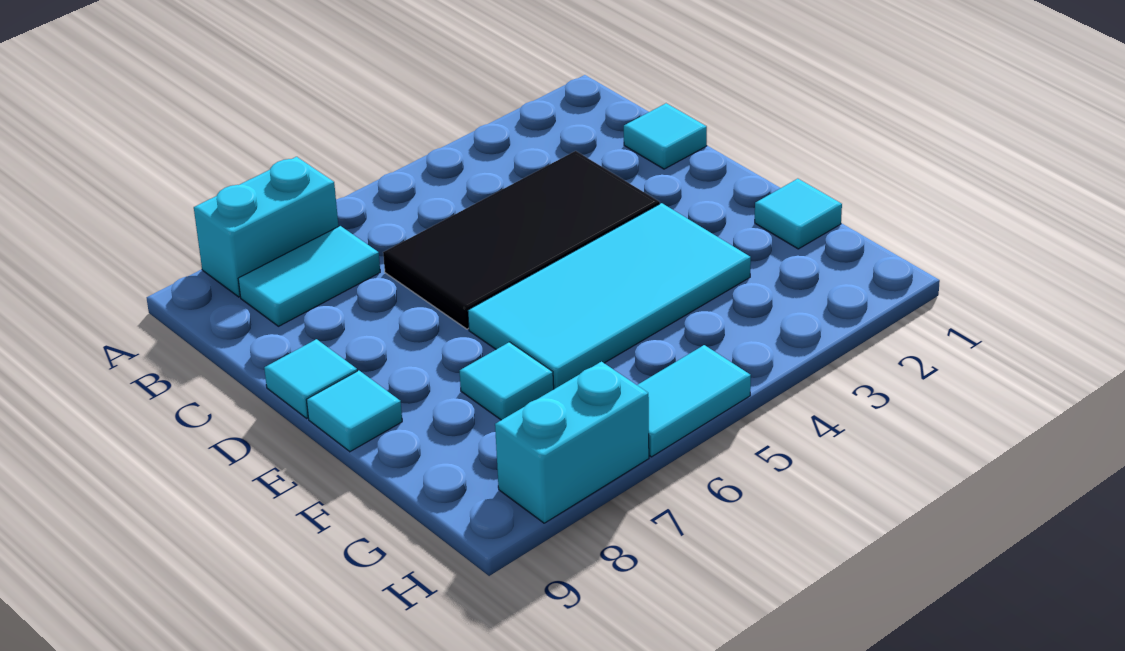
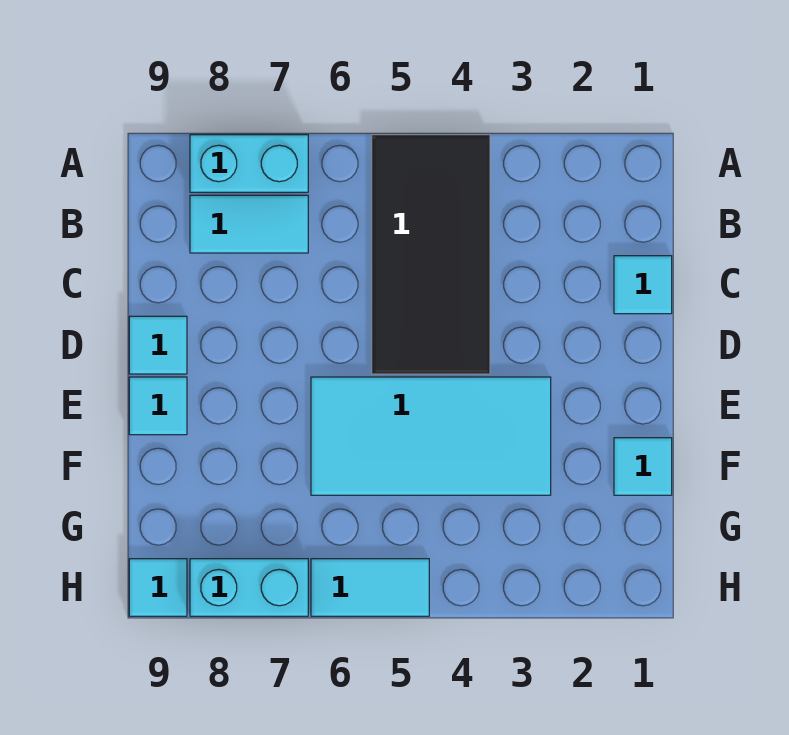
black 2x4 tile [383,151,660,329] -> black 2x4 tile turned to [372,135,490,374]
cyan 1x1 tile [460,342,554,420] -> cyan 1x1 tile moved to [129,559,187,616]

